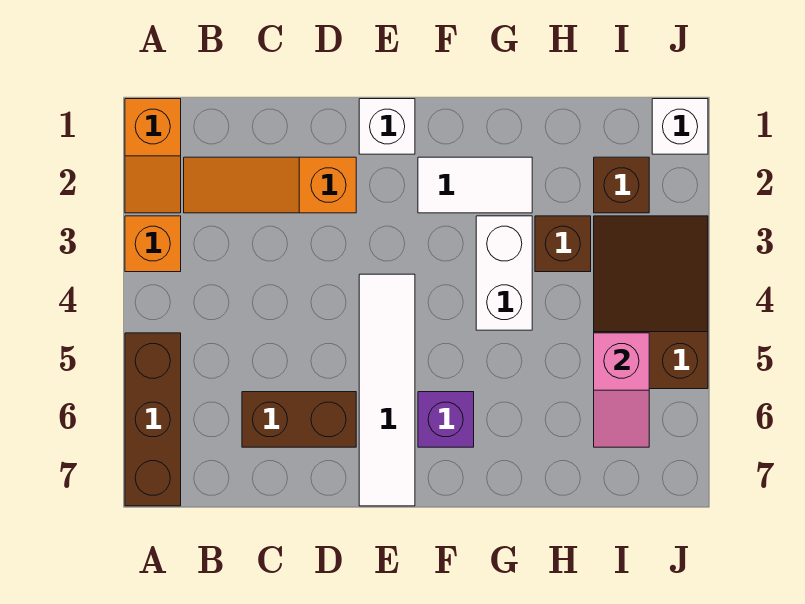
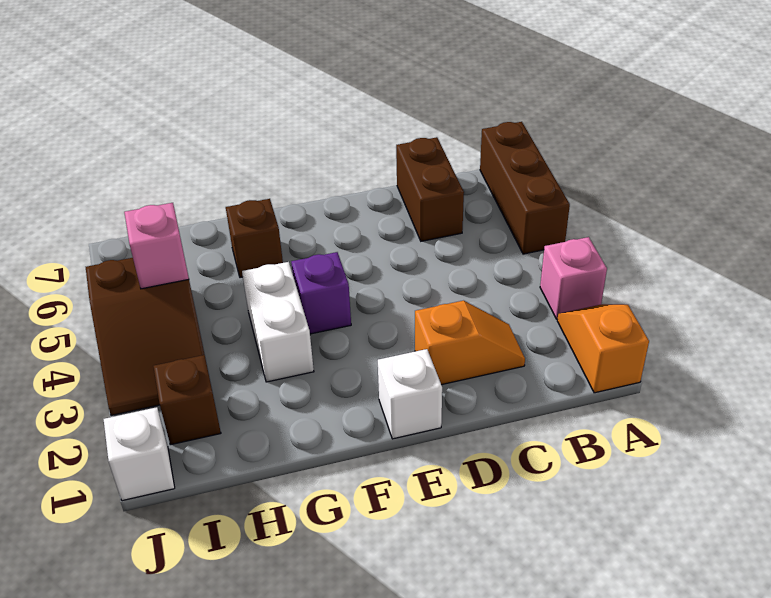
orange 1x1 brick [125,216,181,272] -> pink 1x1 brick [540,237,607,319]
orange 1x3 slope [184,157,356,213] -> orange 1x2 slope [415,301,525,385]
brown 1x2 brick [242,392,356,447] -> brown 1x2 brick turned to [396,137,464,241]
white 1x4 tile [359,274,415,506] -> none
white 1x2 tile [418,157,532,213] -> none
purple 1x1 brick [418,392,474,447] -> purple 1x1 brick moved to [291,252,351,334]
brown 1x1 brick [535,216,591,272] -> brown 1x1 brick moved to [226,199,283,278]

